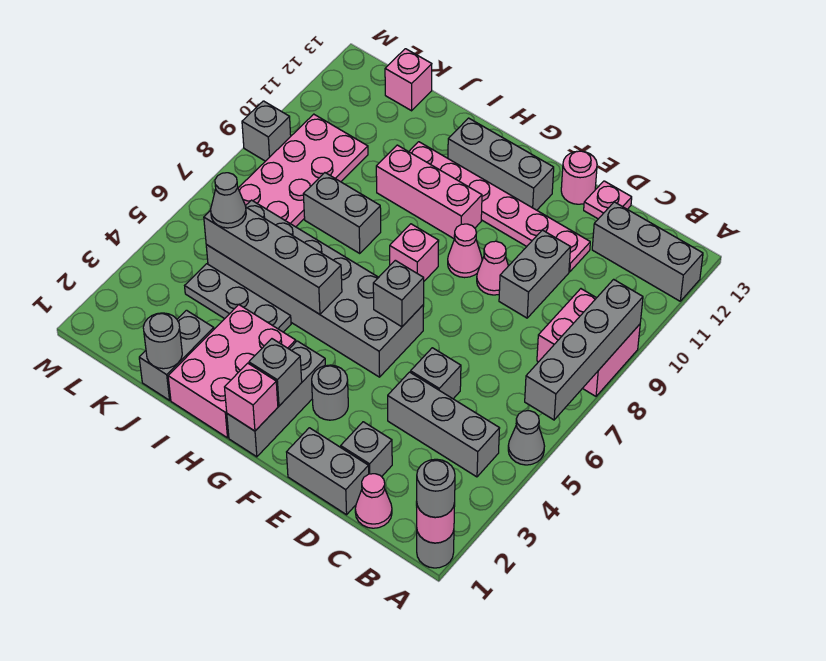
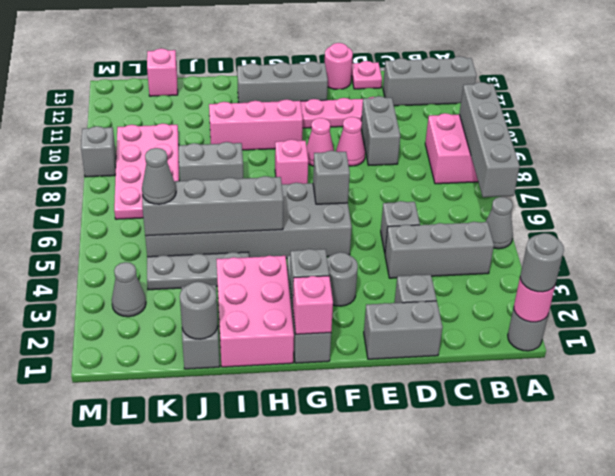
pink 1x1 cone [355,474,392,528] -> none
none -> grey 1x1 cone [112,262,146,317]

